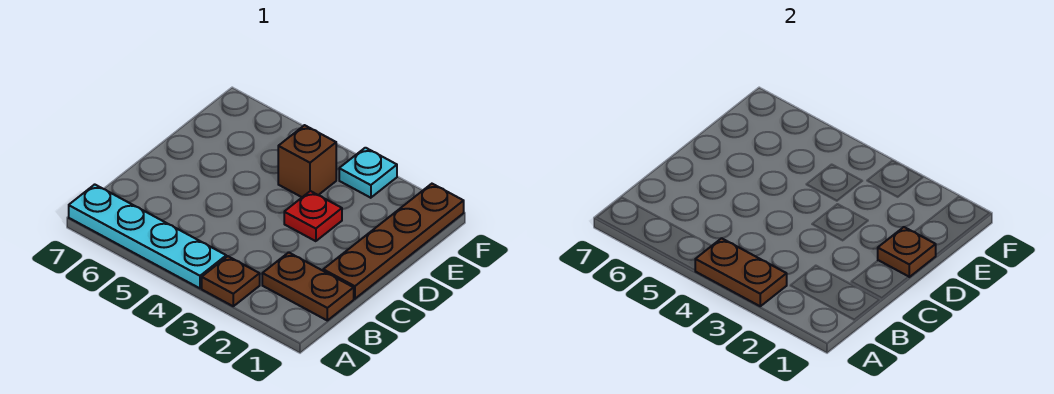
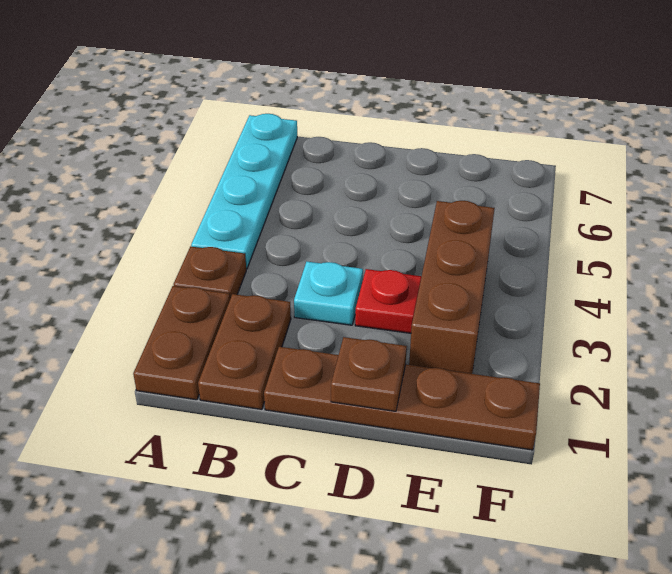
brown 1x2 plate [695,238,787,306] -> brown 1x2 plate moved to [133,286,230,400]
brown 1x1 brick [278,125,336,197] -> brown 1x3 brick [409,201,495,374]
cyan 1x1 plate [339,148,397,198] -> cyan 1x1 plate moved to [294,262,363,325]

